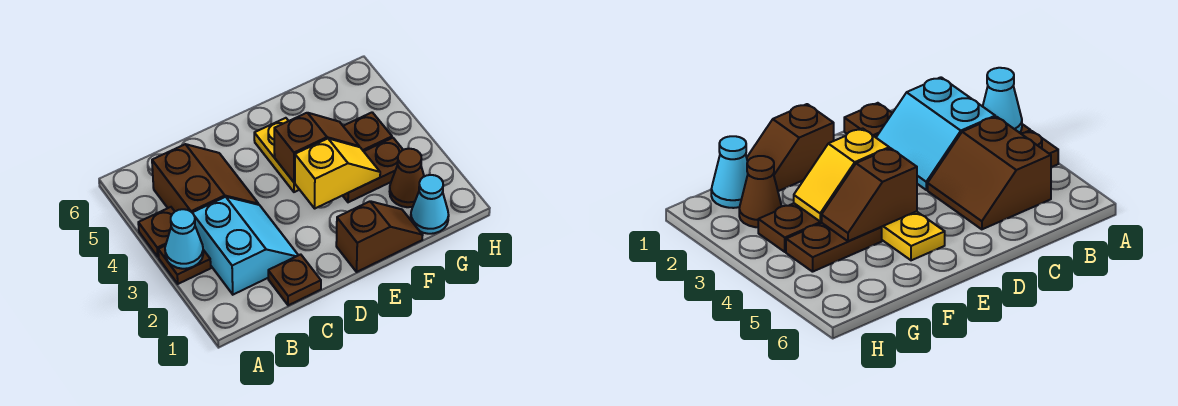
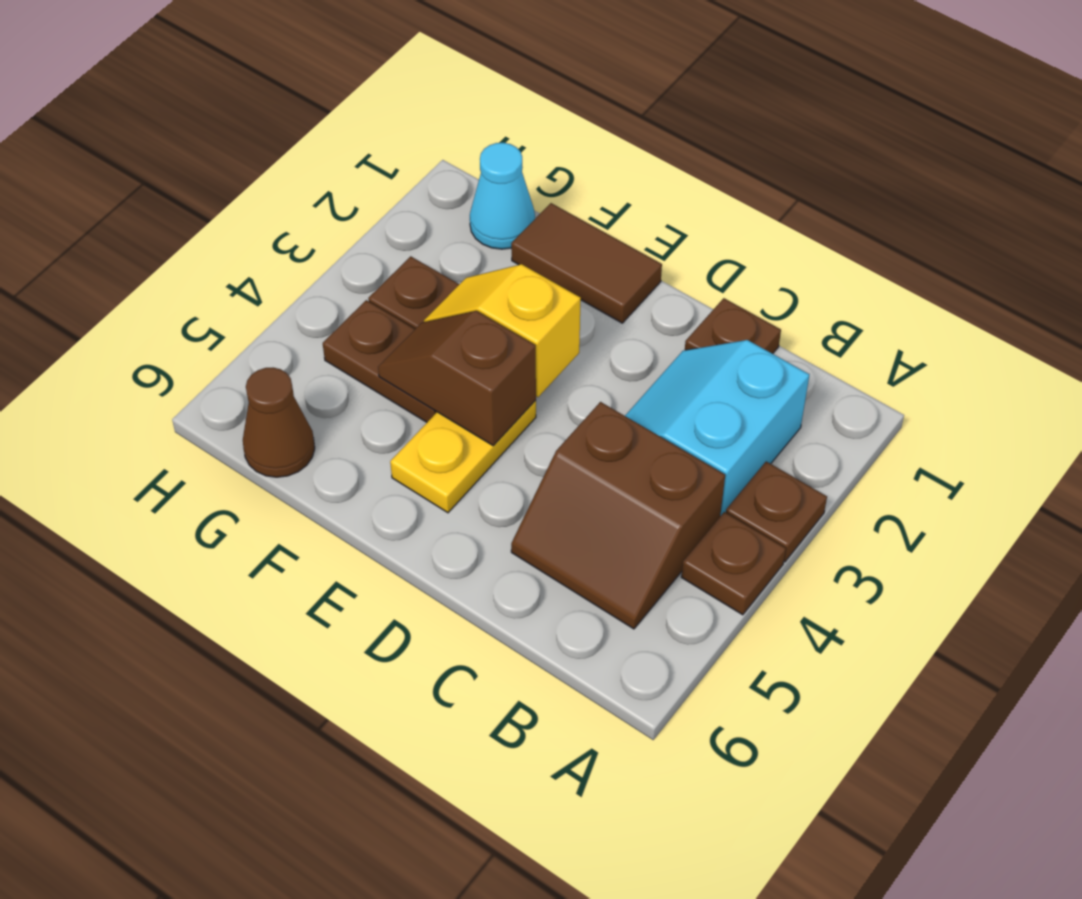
cyan 1x1 cone [165,209,203,269] -> none
brown 2x2 slope [152,144,259,212] -> brown 2x2 slope turned to [511,402,725,629]
brown 1x2 slope [336,201,423,272] -> brown 1x2 tile [511,203,662,323]
brown 1x1 cone [390,149,424,207] -> brown 1x1 cone moved to [243,368,315,477]

